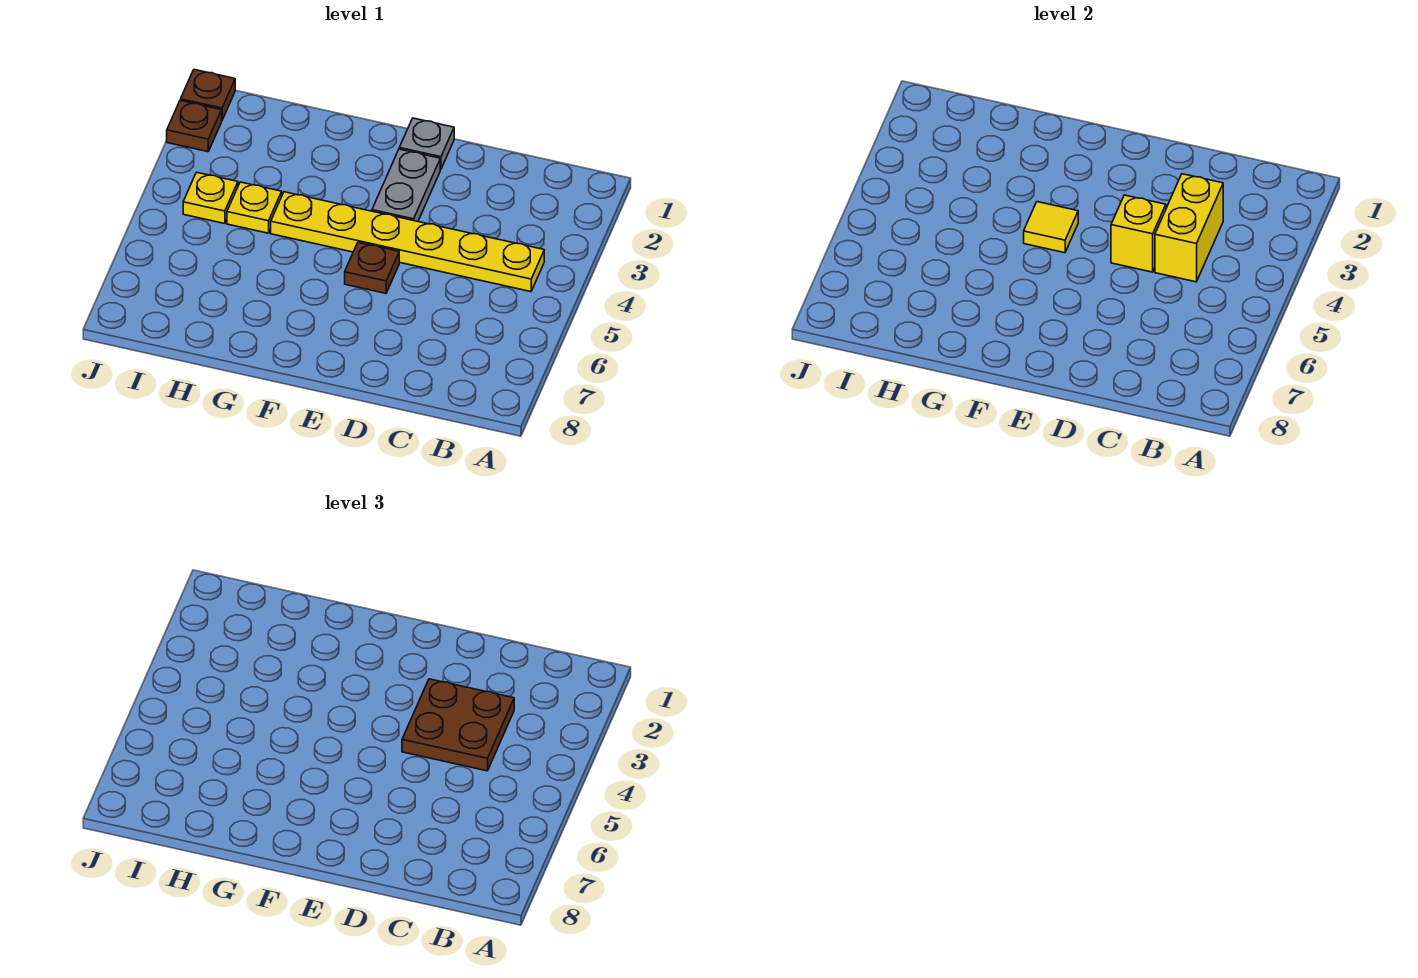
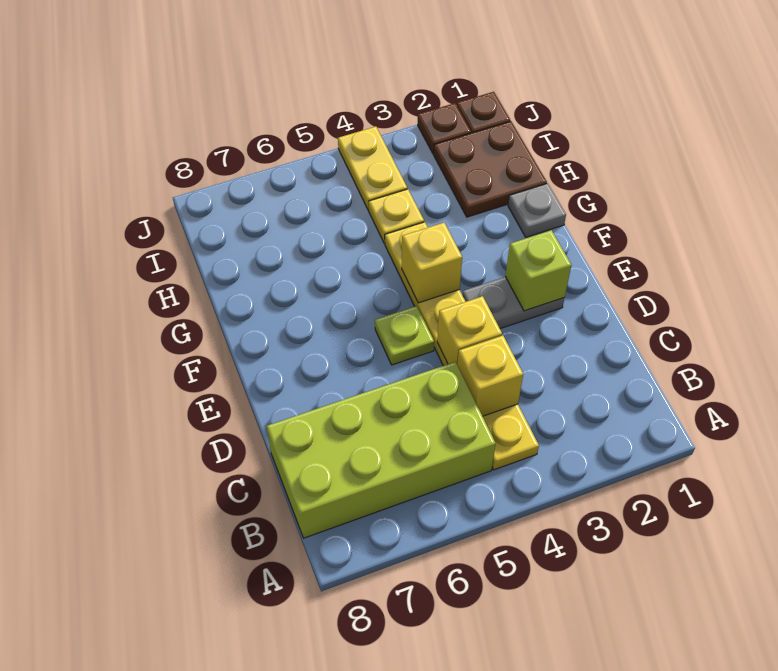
none -> lime 2x4 brick [267,362,496,538]
yellow 1x2 brick [1155,174,1223,282] -> yellow 1x1 brick [458,336,523,416]
brown 2x2 plate [402,679,514,771] -> brown 2x2 plate moved to [434,121,547,217]
grey 1x1 plate [399,118,454,169] -> grey 1x1 plate moved to [508,183,566,237]
none -> lime 1x1 brick [505,230,571,311]
brown 1x1 plate [345,242,399,293] -> lime 1x1 plate [375,306,434,365]
yellow 1x1 tile [1024,202,1078,253] -> yellow 1x1 brick [402,223,462,303]
yellow 1x1 plate [183,172,238,224] -> yellow 1x2 plate [338,127,407,210]

